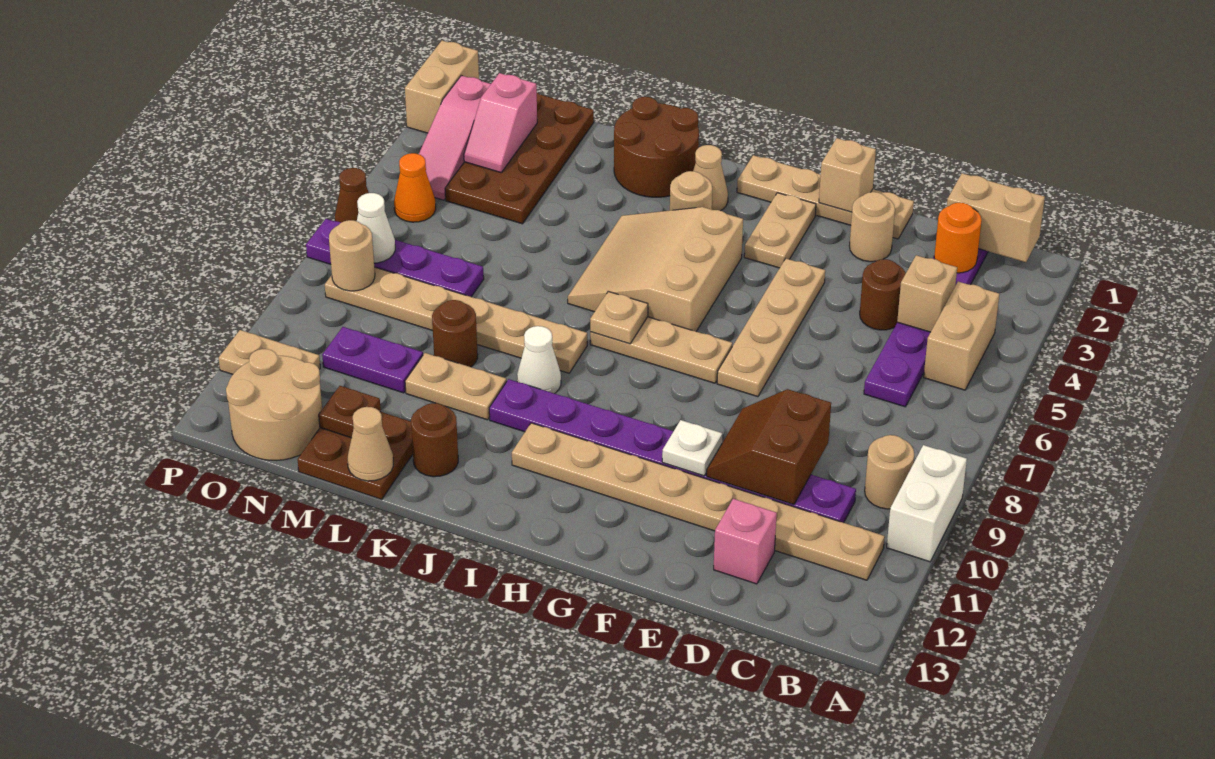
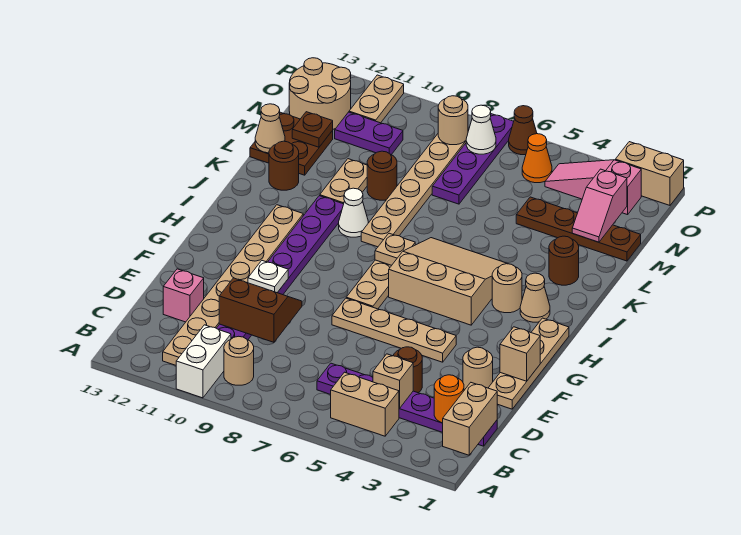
white 1x2 brick [887,445,967,562] -> white 1x2 brick turned to [176,325,231,398]
tan 1x2 plate [744,193,816,268] -> none
brown 2x2 round brick [614,97,699,197] -> brown 1x1 round brick [549,236,579,285]
brown 2x4 plate [445,93,594,224] -> brown 1x4 plate [516,197,641,261]
purple 1x2 plate [322,327,423,393] -> purple 1x2 plate turned to [335,112,403,155]
pink 1x2 slope [464,73,537,172] -> pink 1x2 slope turned to [572,169,627,242]

